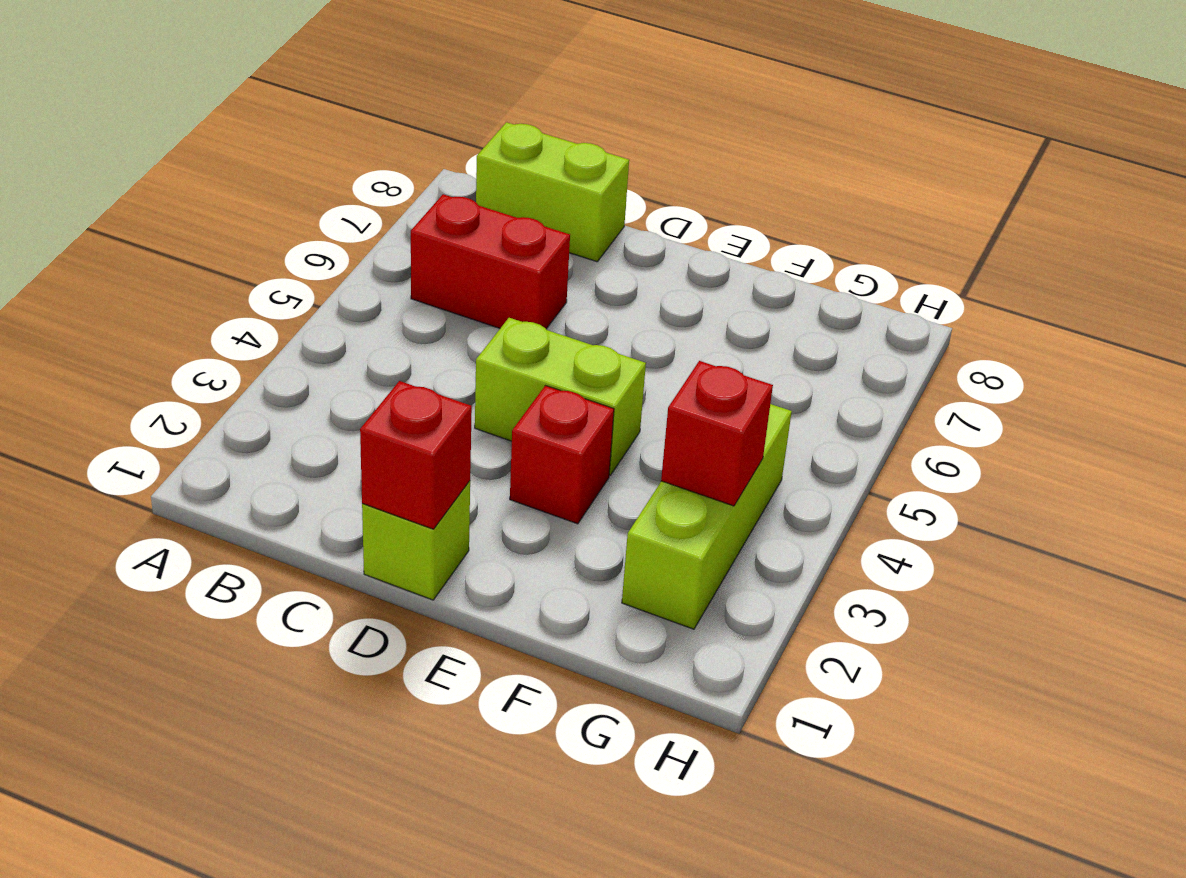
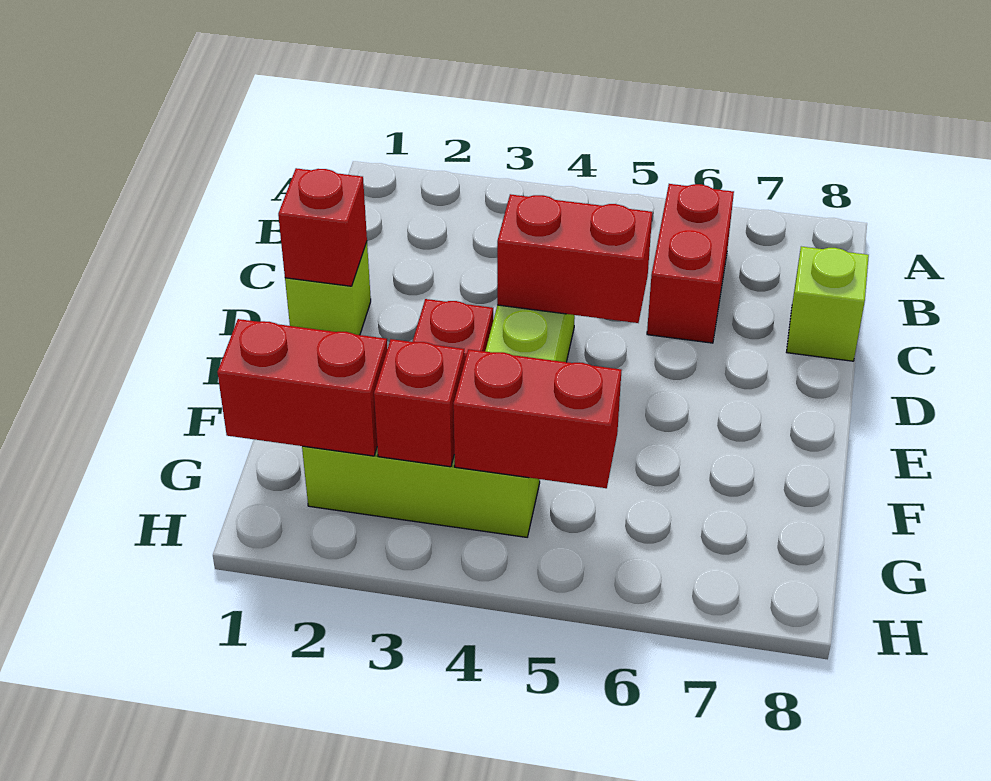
lime 1x2 brick [476,122,629,262] -> lime 1x1 brick [787,246,869,361]
none -> red 1x2 brick [497,194,652,323]
none -> red 1x2 brick [217,319,387,456]
none -> red 1x2 brick [453,349,621,488]

